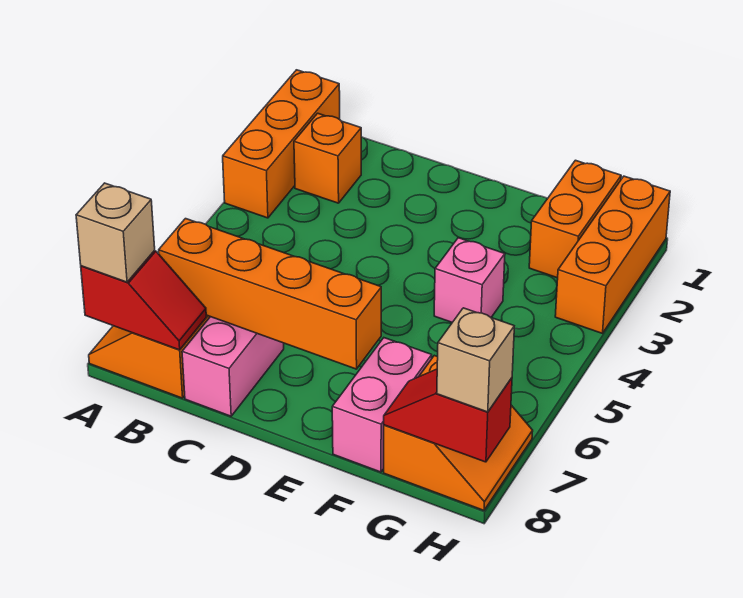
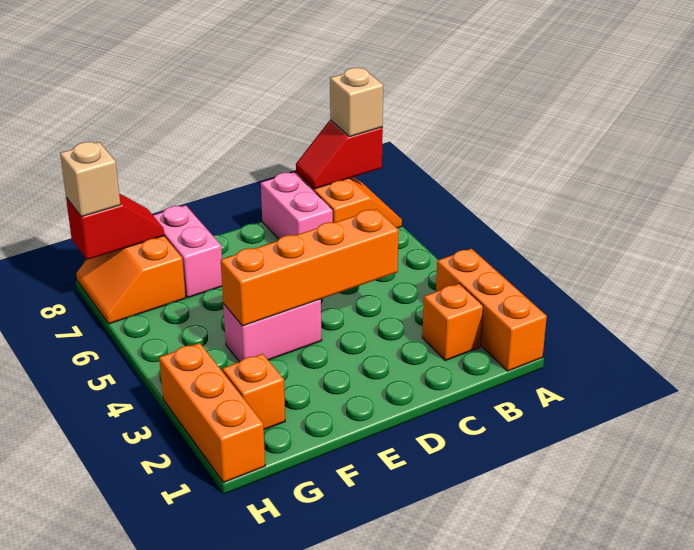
orange 1x4 brick [159,219,381,369] -> orange 1x4 brick moved to [221,209,399,326]
pink 1x1 brick [434,238,505,322] -> pink 1x2 brick [223,299,322,362]
orange 1x2 brick [529,160,621,278] -> orange 1x1 brick [222,354,285,430]

